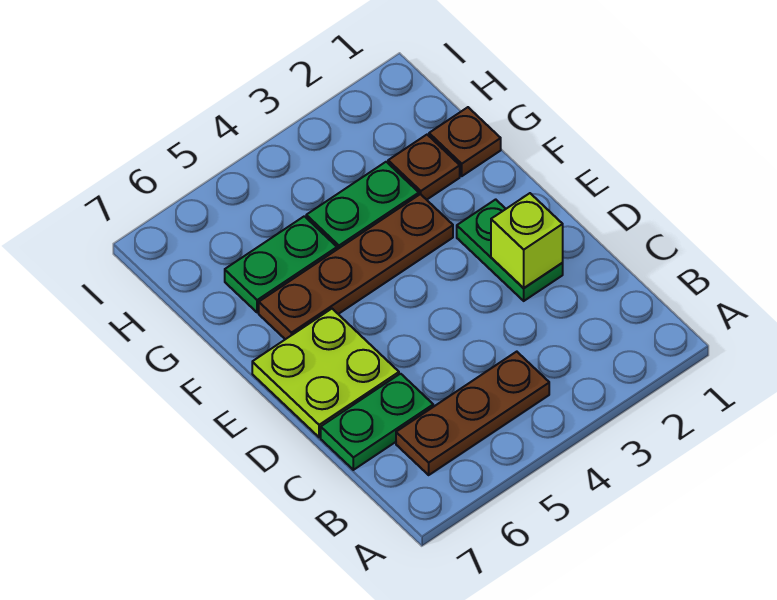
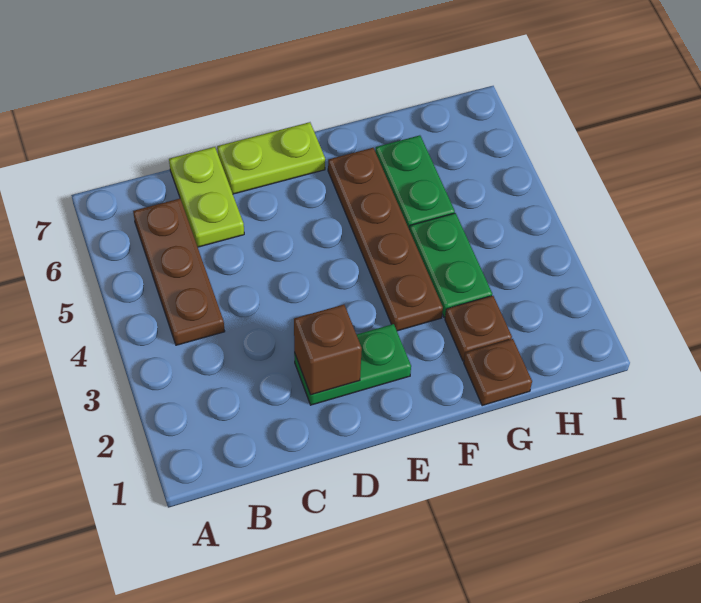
green 1x2 plate [321,374,433,470] -> lime 1x2 plate [169,147,244,247]
lime 1x1 brick [491,193,563,288] -> brown 1x1 brick [294,305,362,395]
lime 2x2 plate [252,309,399,437] -> lime 1x2 plate [217,122,325,194]

